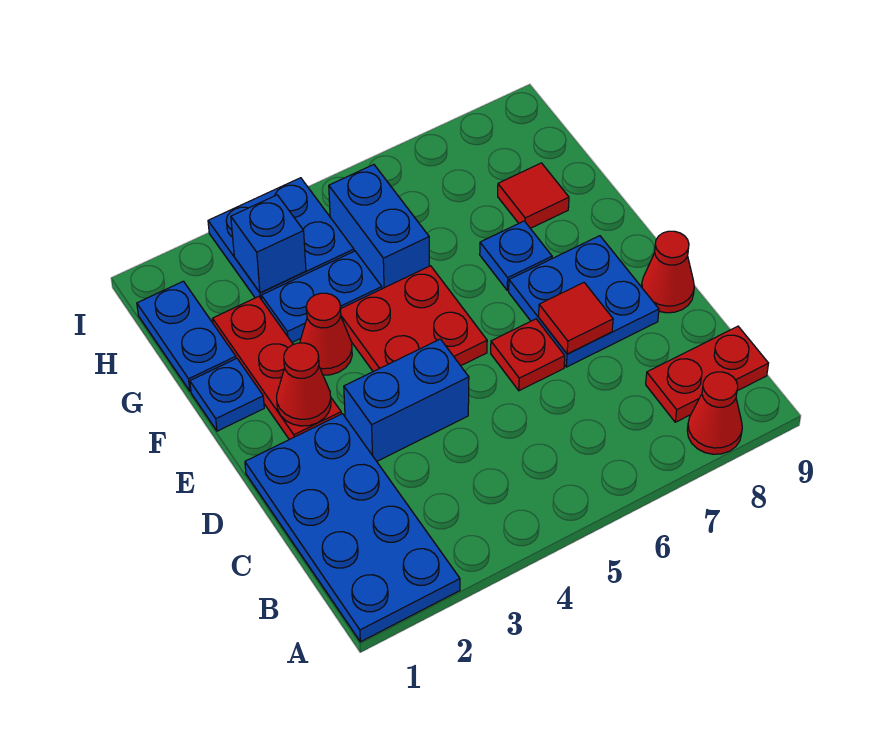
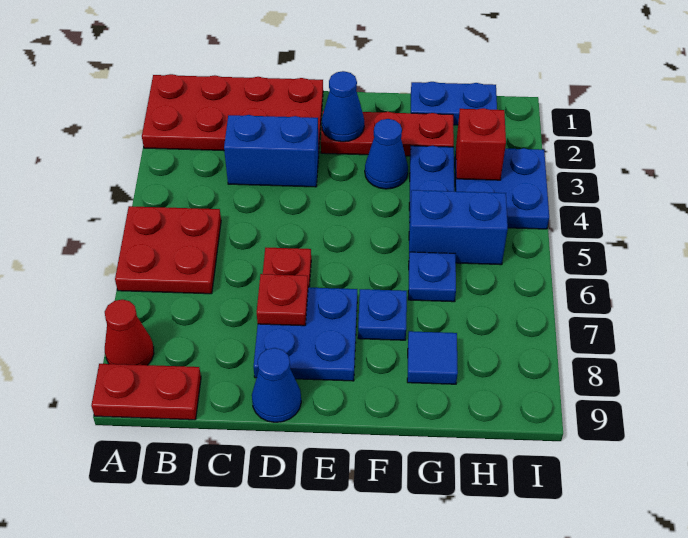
blue 2x4 plate [245,414,460,642] -> red 2x4 plate [142,74,323,151]
red 1x2 plate [646,326,768,422] -> red 1x2 plate turned to [91,364,201,420]
blue 1x2 brick [344,339,469,461] -> blue 1x2 brick turned to [224,115,319,187]
red 1x1 tile [539,283,613,354] -> red 1x1 plate [257,274,308,326]
red 1x1 cone [642,231,694,313] -> blue 1x1 cone [252,348,301,422]
red 1x1 cone [277,343,331,426] -> blue 1x1 cone [322,71,364,142]
red 2x2 plate [341,266,487,372] -> red 2x2 plate moved to [115,206,221,294]
blue 1x1 plate [190,358,264,431] -> blue 1x1 plate moved to [408,252,456,302]
red 1x1 cone [300,293,352,375] -> blue 1x1 cone [365,119,408,189]
red 1x1 tile [498,163,569,228] -> blue 1x1 tile [407,331,458,384]
blue 1x1 brick [231,195,306,293] -> red 1x1 brick [456,108,506,180]

